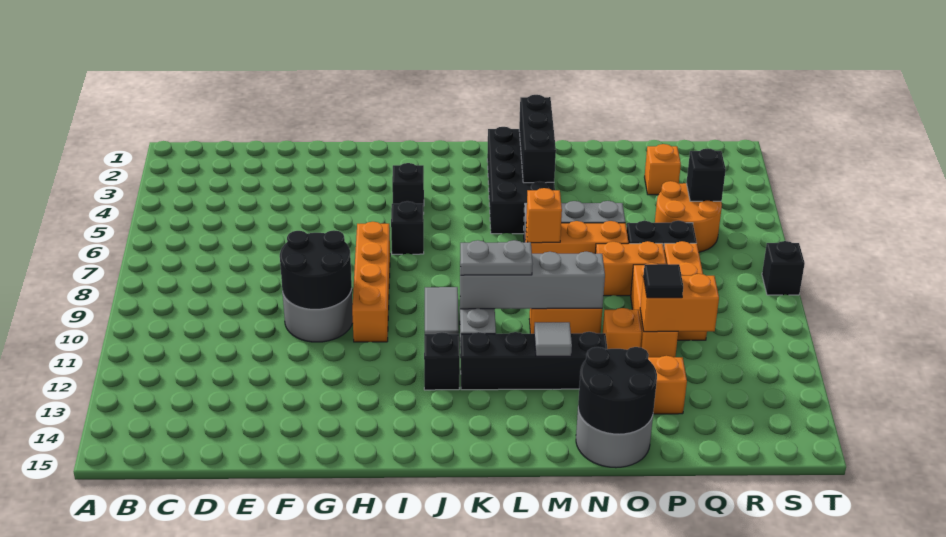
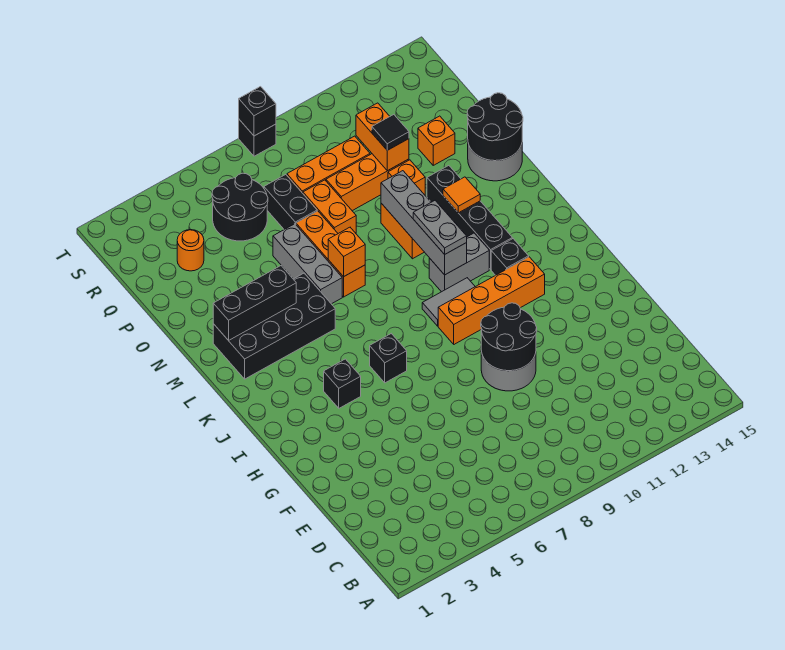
orange 1x4 brick [352,222,390,342] -> orange 1x4 brick moved to [438,257,545,344]
grey 1x1 tile [534,322,572,356] -> orange 1x1 tile [443,177,480,213]
orange 1x1 brick [645,144,681,195] -> orange 1x1 round brick [177,230,204,271]
orange 2x2 round brick [655,181,722,252] -> black 2x2 round brick [212,173,268,241]
black 1x1 brick [686,149,726,201] -> black 1x1 brick moved to [239,87,276,136]

